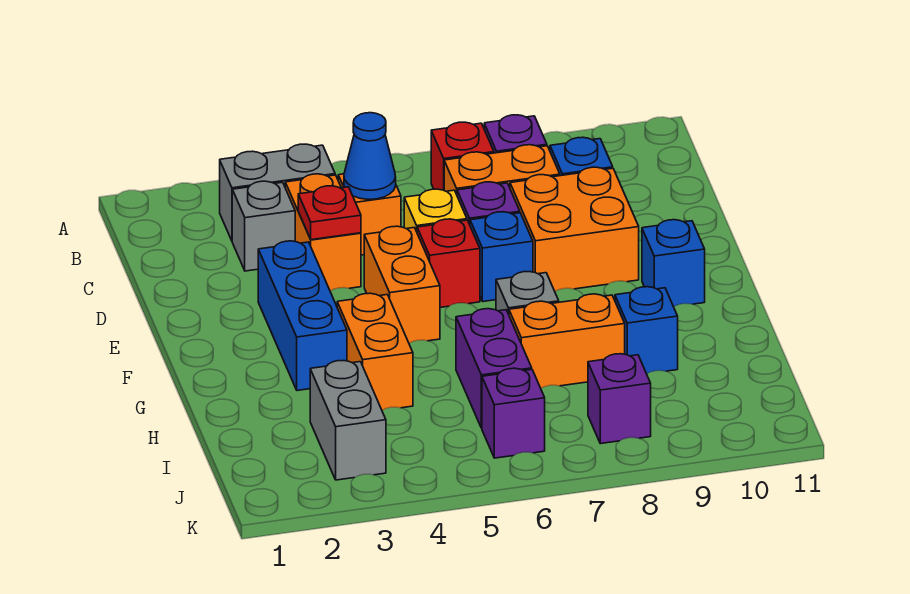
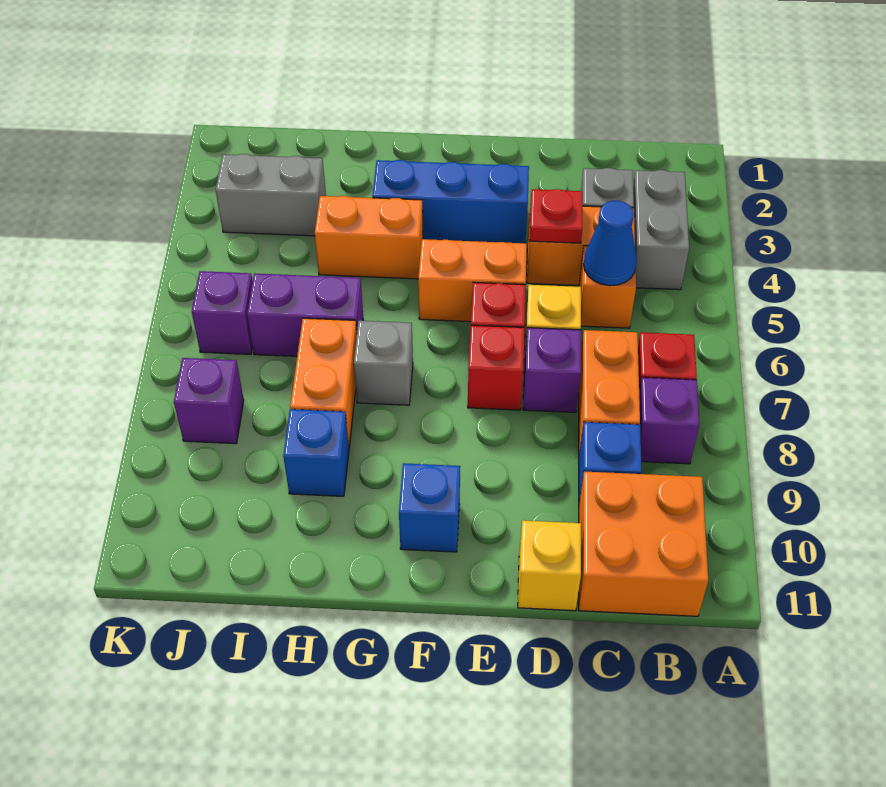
orange 2x2 brick [510,167,639,291] -> orange 2x2 brick moved to [579,472,708,616]
none -> yellow 1x1 brick [518,520,581,611]
blue 1x1 brick [470,212,533,302] -> red 1x1 brick [468,325,524,410]

